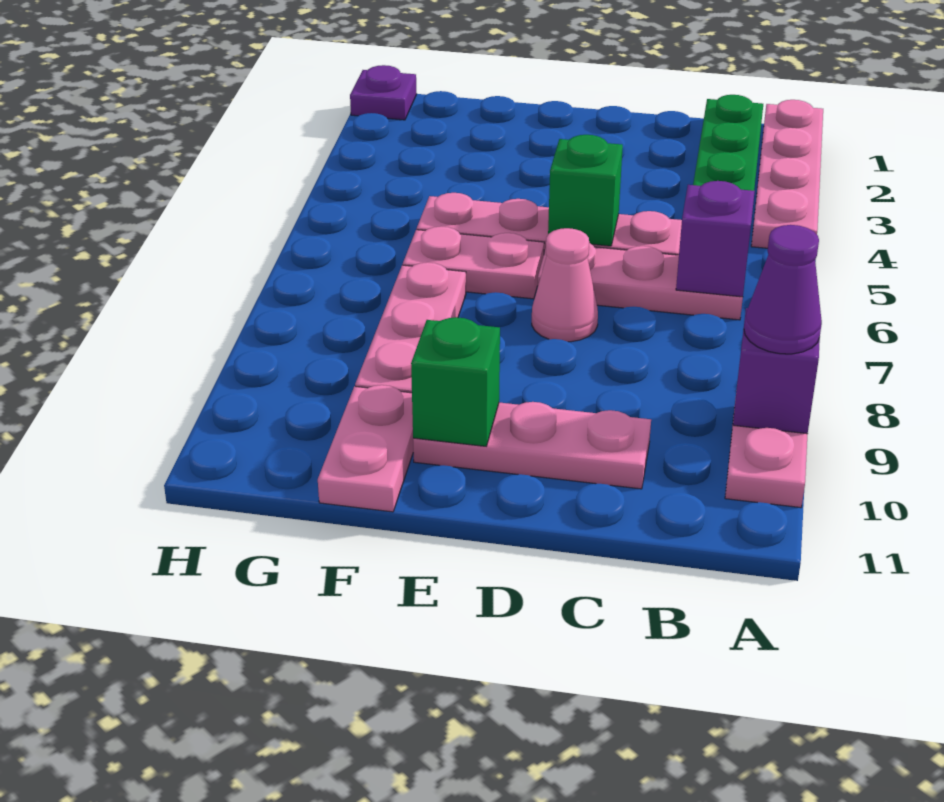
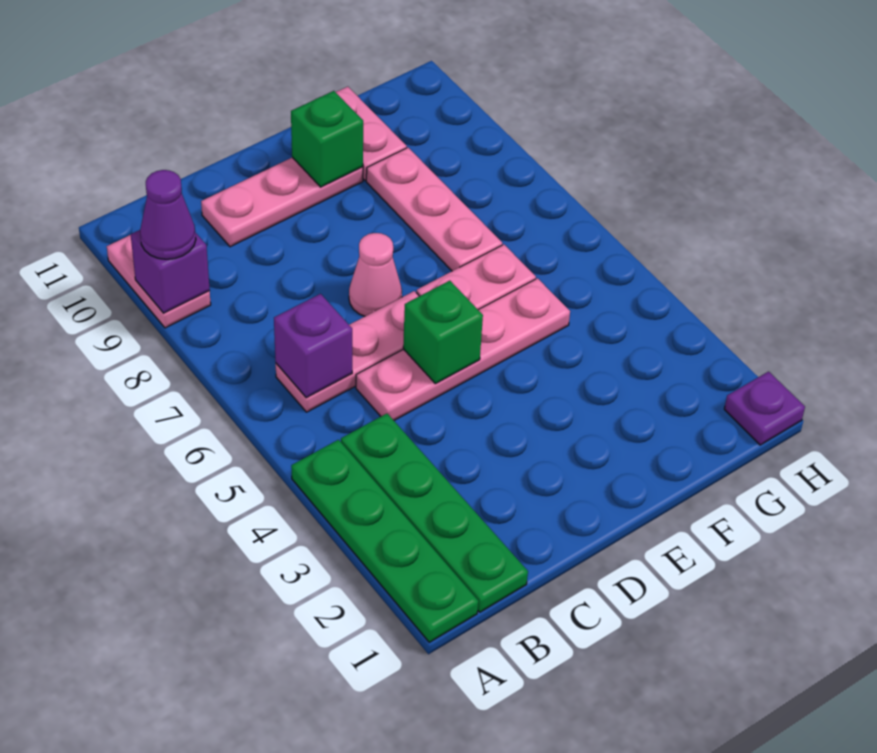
pink 1x4 plate [751,100,823,248] -> green 1x4 plate [291,440,478,642]

